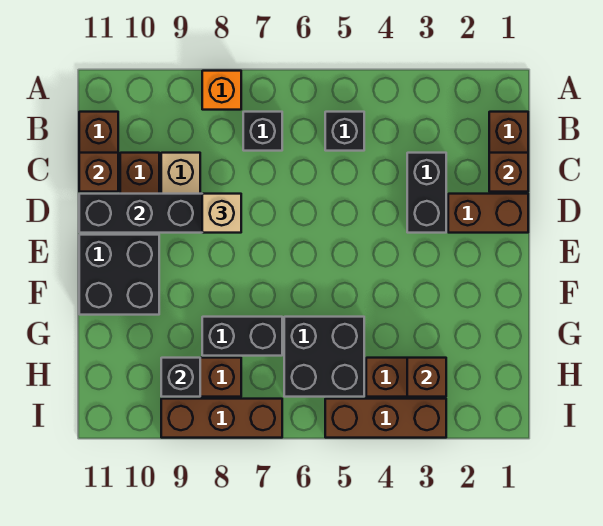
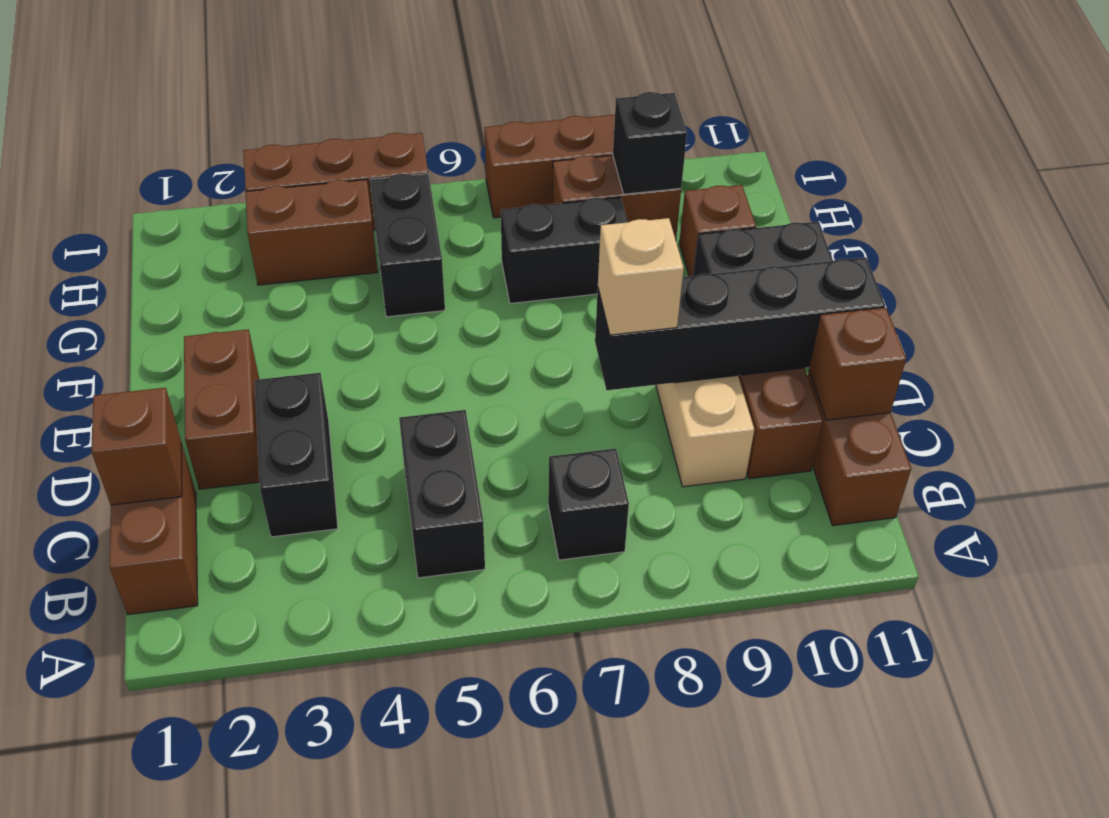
orange 1x1 brick [202,71,241,110] -> none
black 1x1 brick [325,112,364,151] -> black 1x2 brick [399,410,485,578]
brown 1x2 brick [448,194,528,233] -> brown 1x2 brick turned to [184,329,259,489]
black 2x2 brick [284,317,364,397] -> black 1x2 brick [370,174,445,317]
brown 1x1 brick [407,358,446,397] -> brown 1x1 brick moved to [679,185,756,276]

